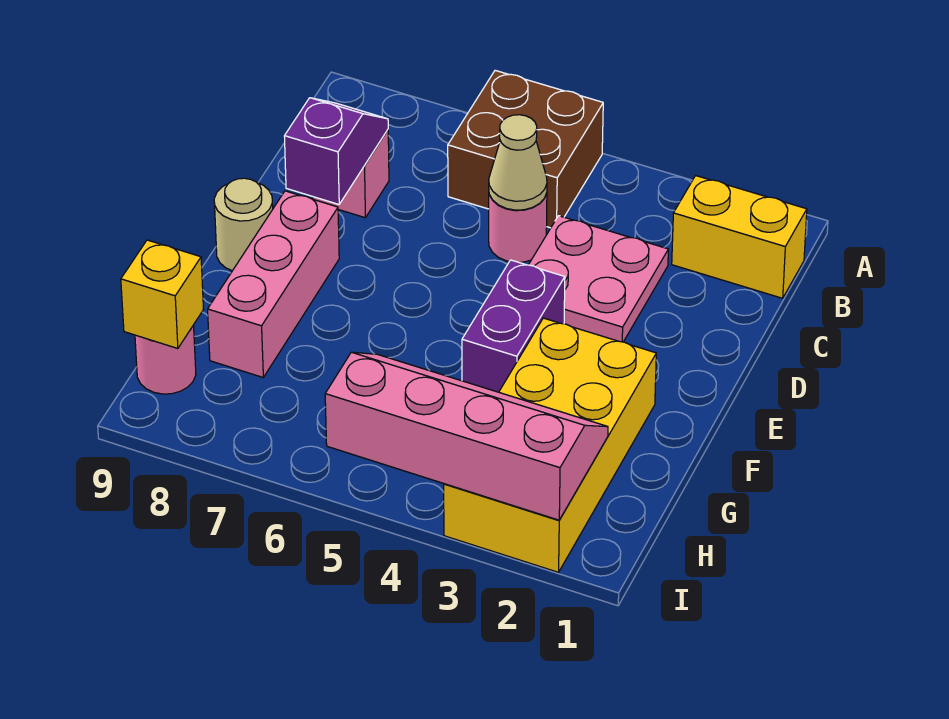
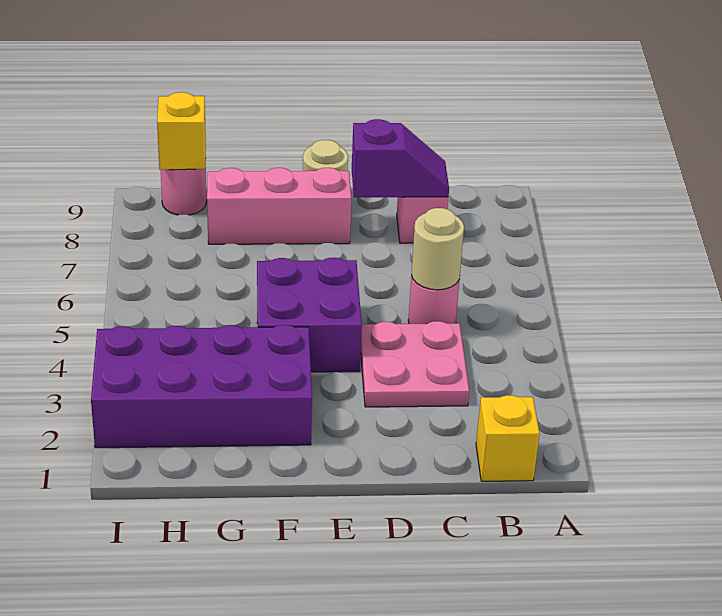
brown 2x2 brick [448,70,603,228] -> none
yellow 1x2 brick [672,176,807,298] -> yellow 1x1 brick [476,395,540,481]
tan 1x1 cone [489,115,547,210] -> tan 1x1 round brick [411,208,464,290]
purple 1x2 brick [462,260,565,392] -> purple 2x2 brick [257,258,362,372]
yellow 2x4 brick [444,318,656,572] -> purple 2x4 brick [91,325,312,448]
pink 2x4 slope [325,352,608,520] -> none

